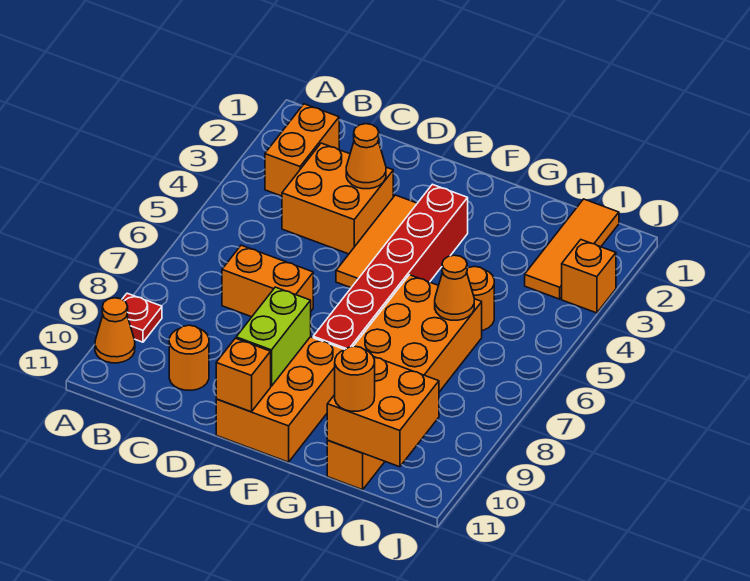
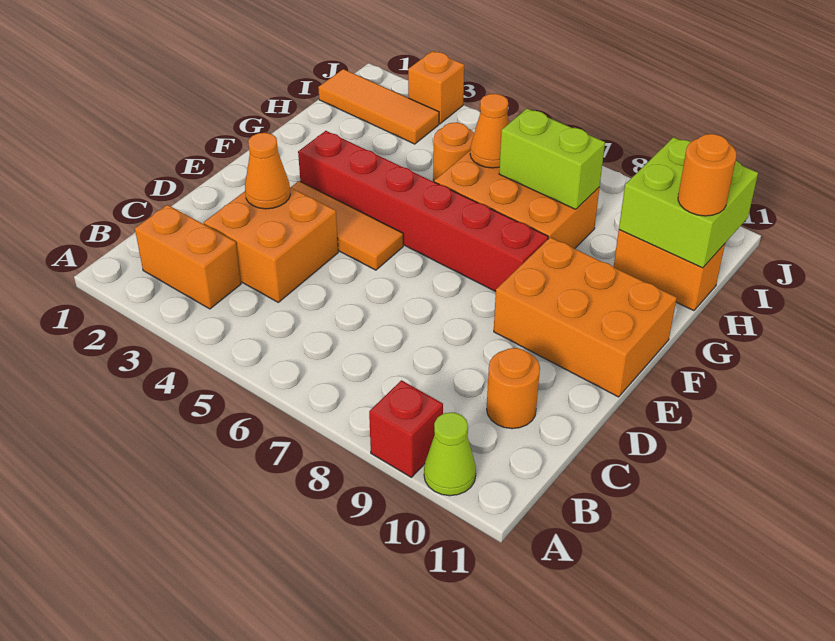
red 1x1 plate [122,293,162,342] -> red 1x1 brick [369,380,443,477]
orange 1x1 cone [95,298,135,363] -> lime 1x1 cone [424,412,476,496]
orange 1x2 brick [222,245,313,317] -> none
lime 1x2 brick [236,287,311,386] -> lime 1x2 brick moved to [499,109,605,209]
orange 1x1 brick [216,338,271,412] -> none
orange 2x2 brick [327,357,439,467] -> lime 2x2 brick [619,137,758,268]

